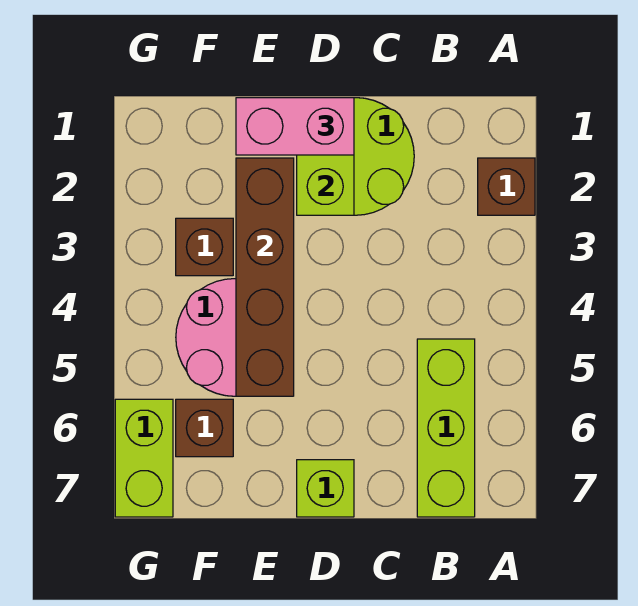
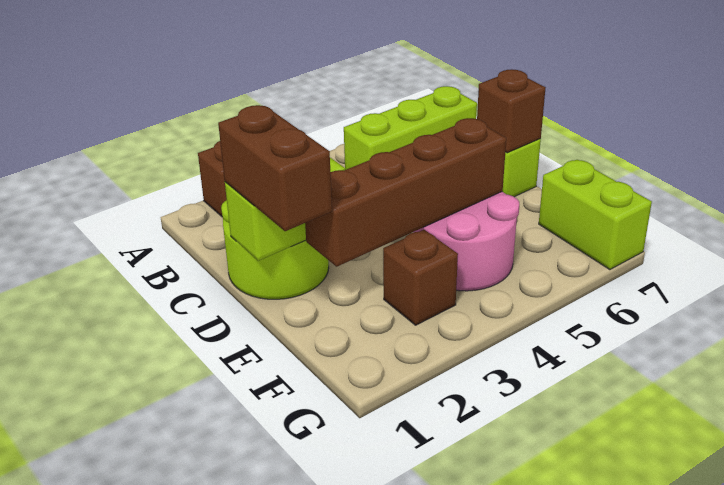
pink 1x2 brick [236,98,354,155] -> brown 1x2 brick [218,105,332,231]
brown 1x1 brick [176,399,233,457] -> brown 1x1 brick moved to [477,69,545,153]
lime 1x2 brick [115,399,173,517] -> lime 1x2 brick turned to [539,160,652,270]

